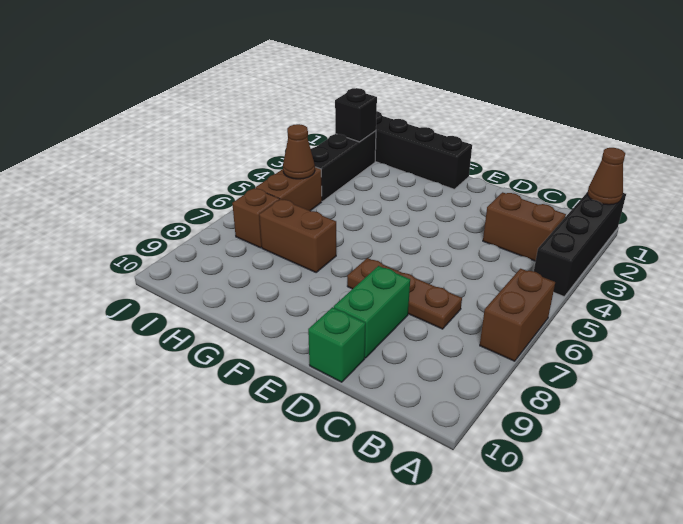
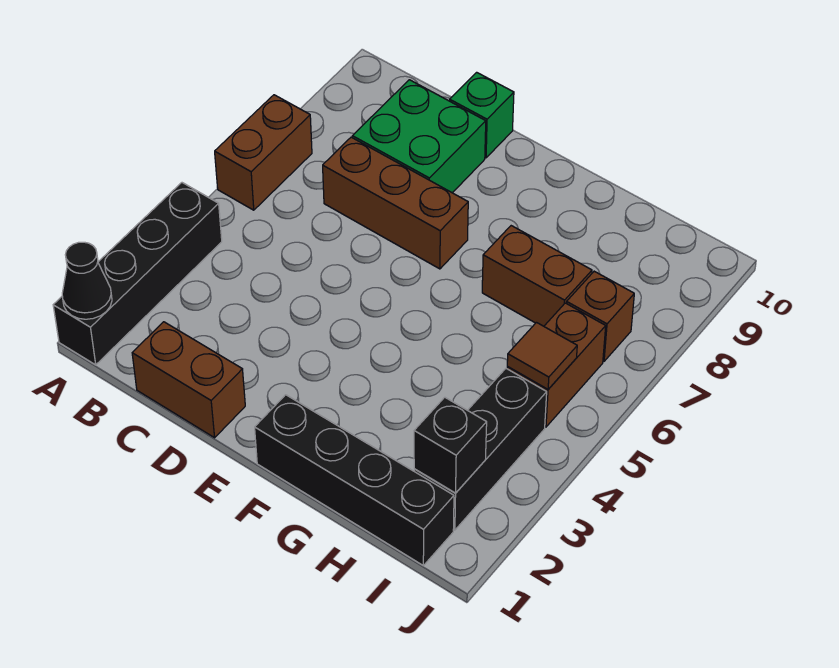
brown 1x1 cone [588,148,625,205] -> black 1x1 cone [62,242,112,319]
brown 1x2 brick [483,192,566,261] -> brown 1x2 brick moved to [132,322,245,438]
brown 1x3 plate [347,258,462,329] -> brown 1x3 brick [323,137,468,269]
green 1x2 brick [334,266,410,358] -> green 2x2 brick [352,80,486,193]
brown 1x1 cone [283,124,315,179] -> brown 1x1 tile [507,323,577,389]

